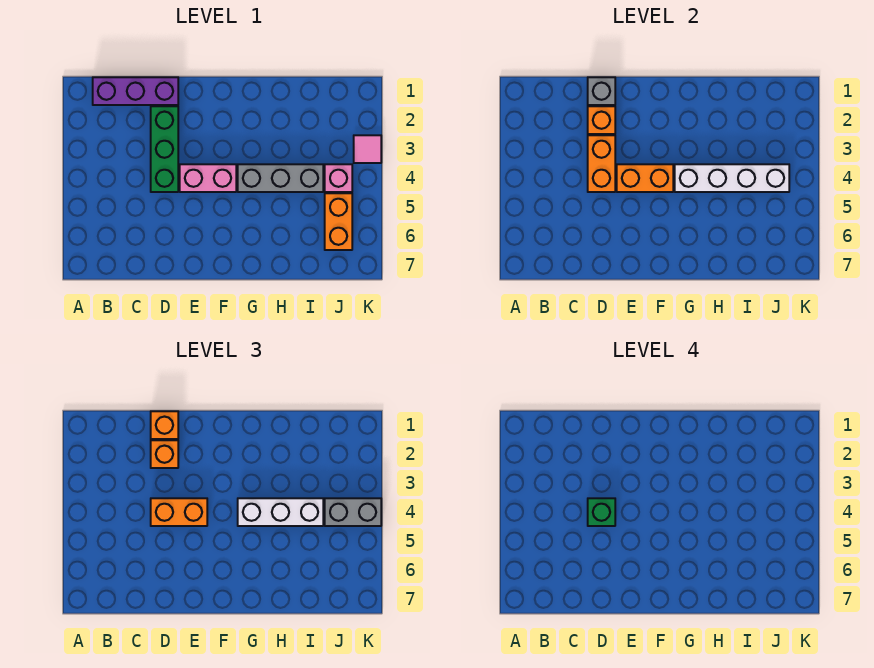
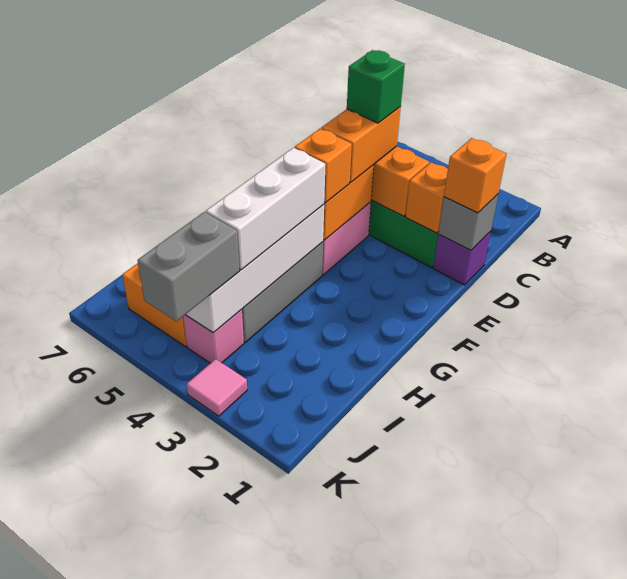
purple 1x3 brick [93,77,178,105] -> purple 1x1 brick [433,231,491,285]
orange 1x1 brick [151,440,178,468] -> orange 1x1 brick moved to [295,129,352,203]

